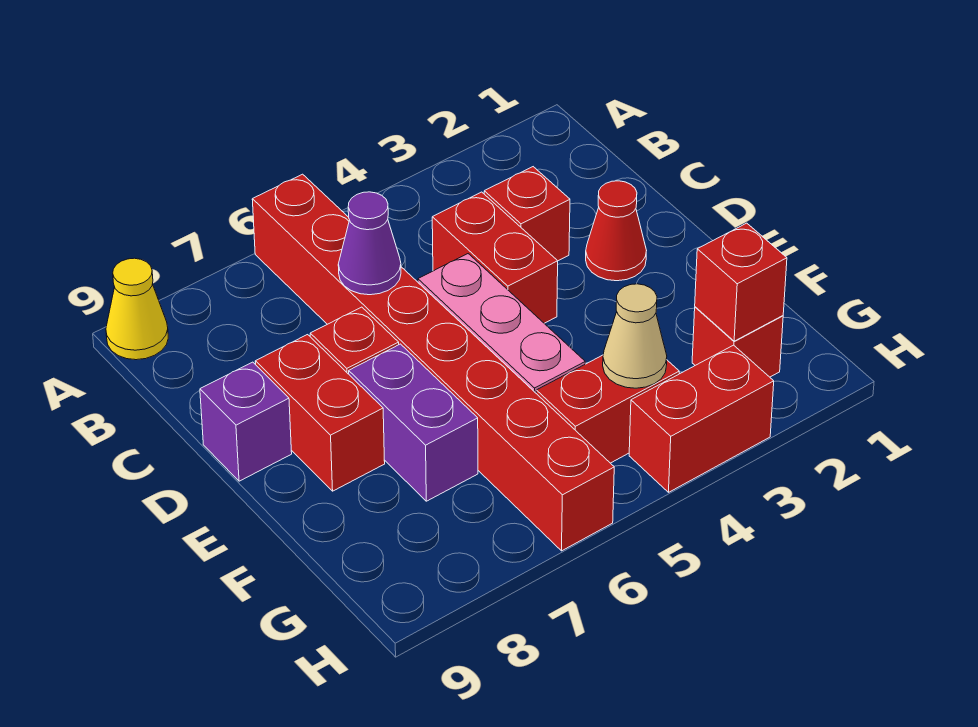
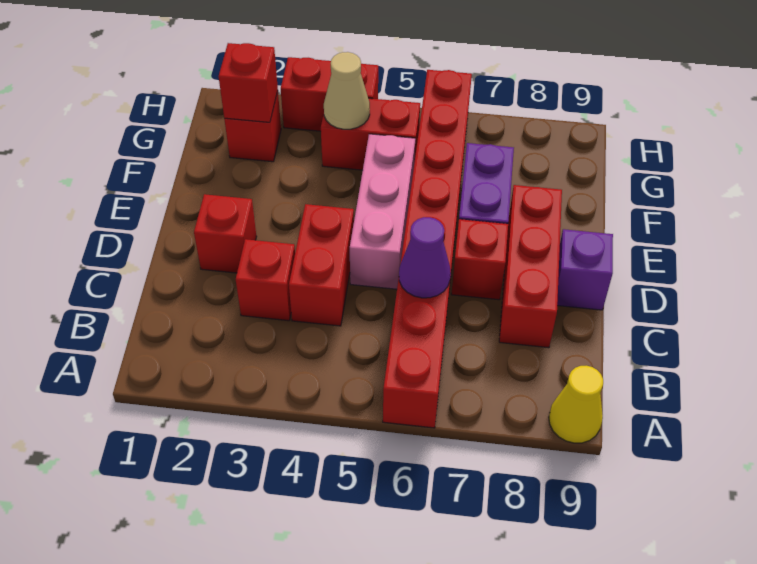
red 1x1 cone [586,181,647,281] -> red 1x1 brick [194,194,257,273]
red 1x2 brick [255,335,385,491] -> red 1x3 brick [499,185,562,348]

